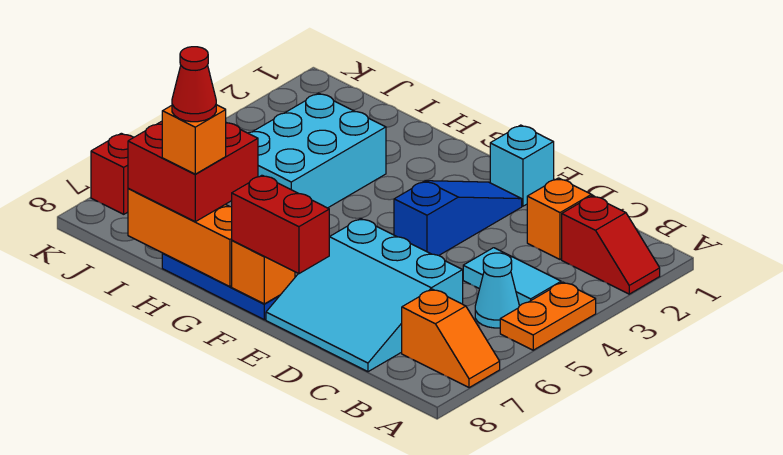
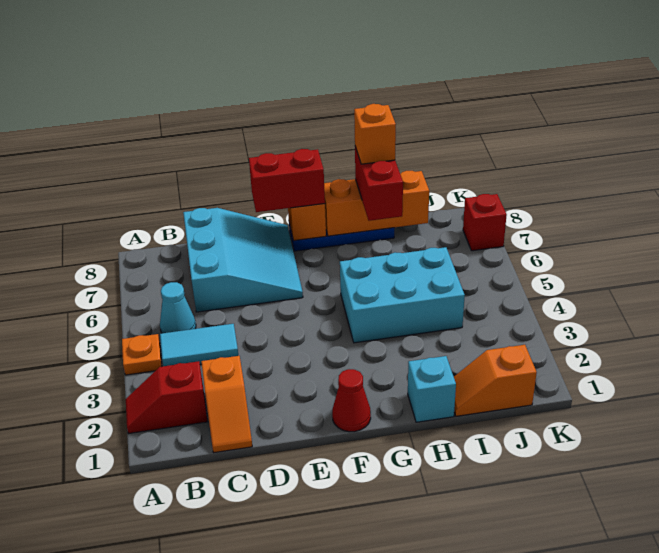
orange 1x2 plate [500,282,596,350] -> orange 1x1 plate [122,334,162,375]
orange 1x2 slope [402,289,500,388] -> orange 1x2 slope moved to [454,345,537,416]
cyan 3x3 slope [266,219,463,372] -> cyan 3x3 slope turned to [183,208,303,312]
cyan 1x1 brick [490,125,554,206] -> cyan 1x1 brick moved to [408,356,456,422]
blue 1x3 slope [394,181,522,255] -> none
cyan 2x3 brick [248,93,386,208] -> cyan 2x3 brick turned to [340,247,465,343]
red 2x2 brick [128,121,258,222] -> red 1x2 brick [355,147,403,221]
red 1x1 cone [172,47,216,122] -> red 1x1 cone moved to [332,369,371,432]

